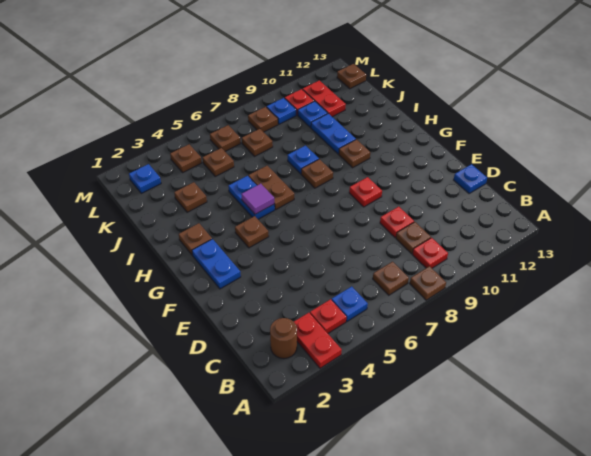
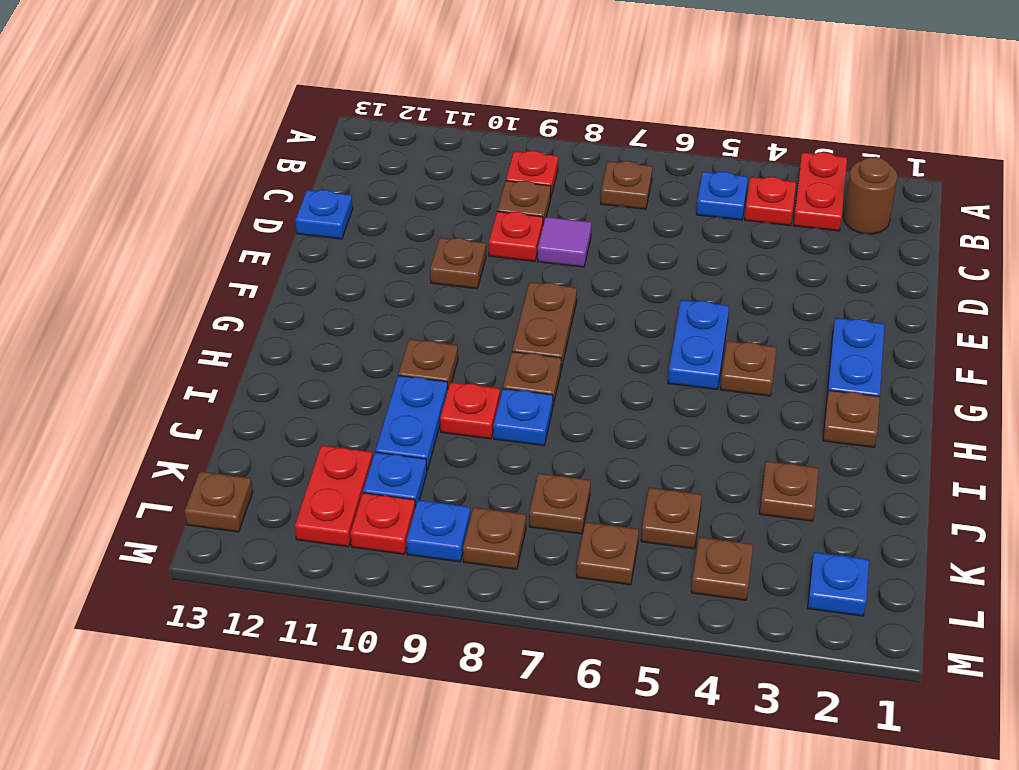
brown 1x1 plate [410,266,446,300] -> brown 1x1 plate moved to [430,238,486,289]
red 1x1 plate [349,177,382,207] -> red 1x1 plate moved to [440,382,500,439]
blue 1x2 plate [228,176,275,219] -> blue 1x2 plate moved to [668,300,729,390]
purple 1x1 tile [241,184,274,214] -> purple 1x1 tile moved to [538,217,592,267]
brown 1x2 plate [249,166,294,209] -> brown 1x2 plate moved to [512,282,577,369]

